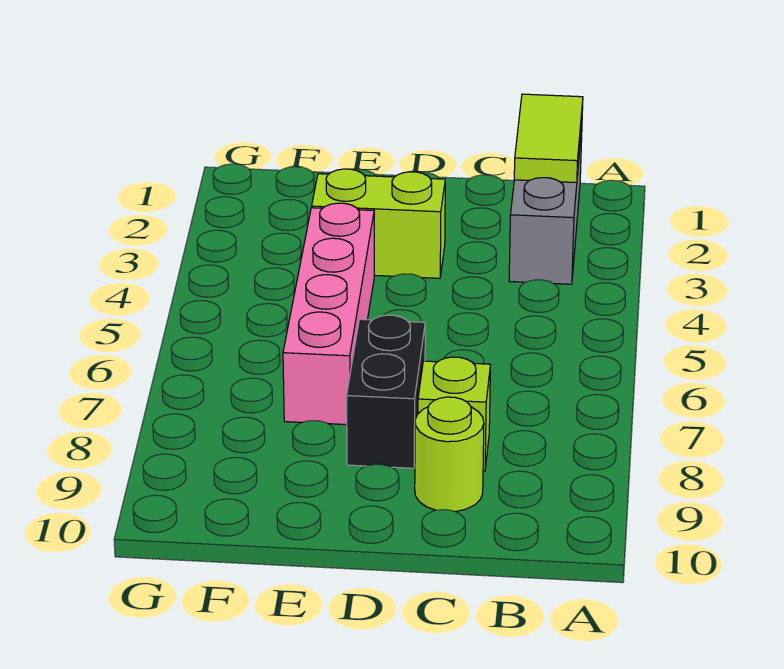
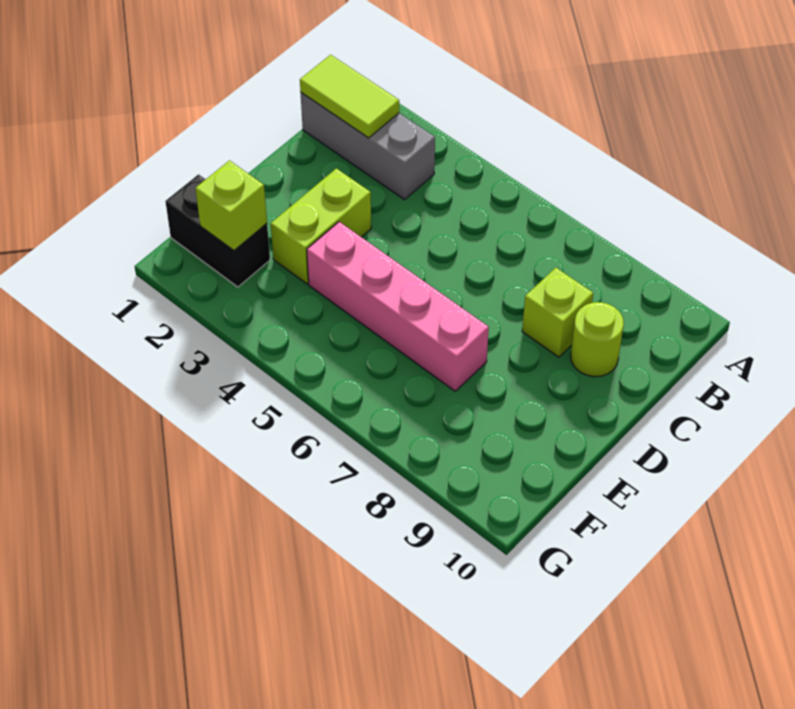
black 1x2 brick [347,315,425,468] -> black 1x2 brick moved to [165,174,270,287]
none -> lime 1x1 brick [195,161,267,250]

